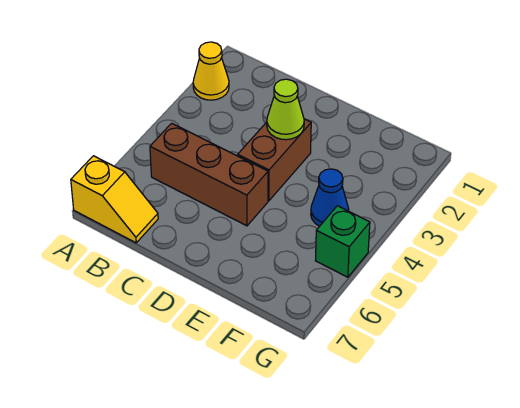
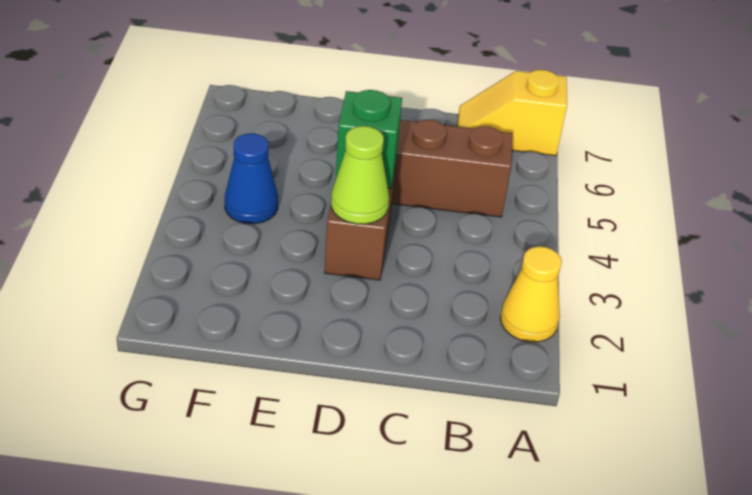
green 1x1 brick [315,206,370,277] -> green 1x1 brick moved to [335,90,402,188]

